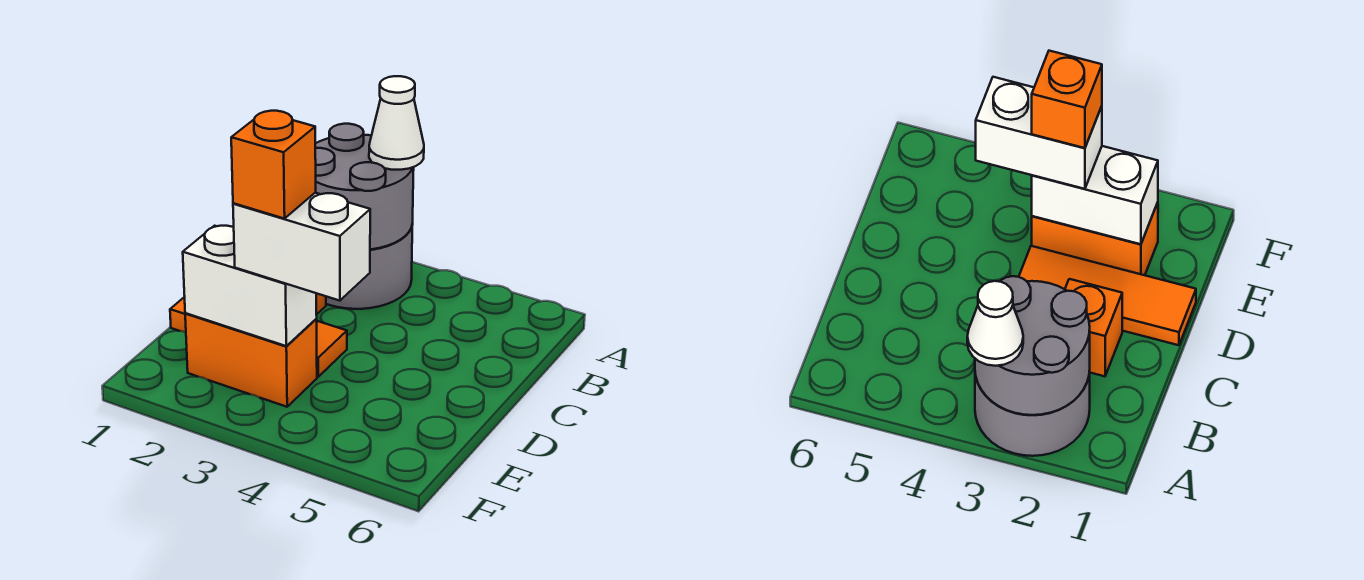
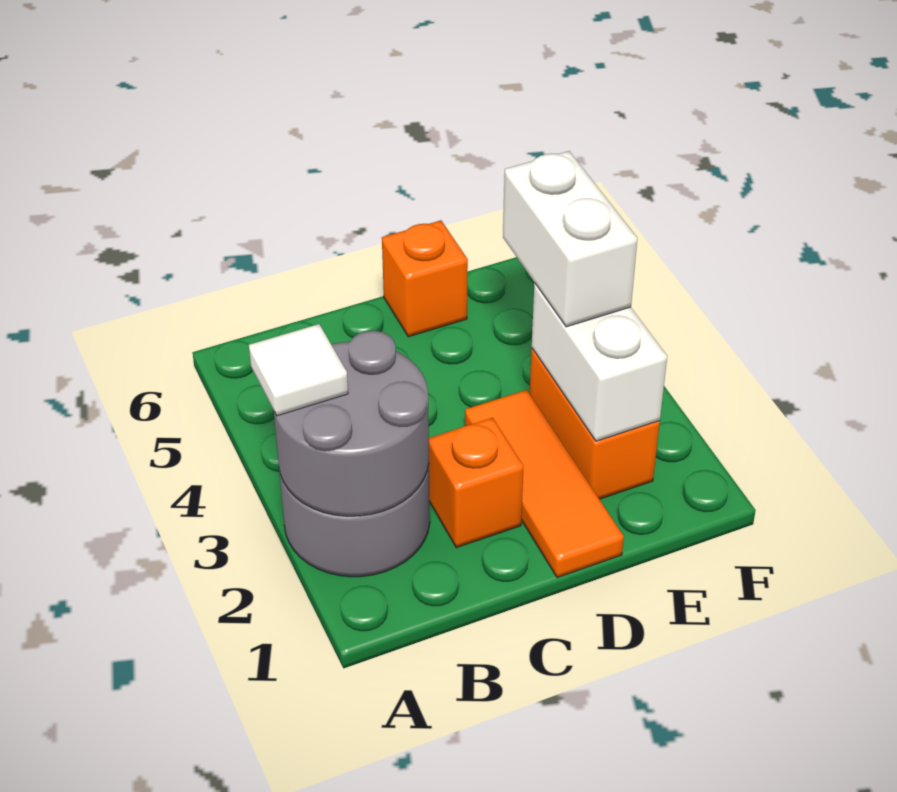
white 1x1 cone [369,76,424,170] -> white 1x1 tile [249,324,348,416]
orange 1x1 brick [231,111,316,219] -> orange 1x1 brick moved to [382,220,468,337]

